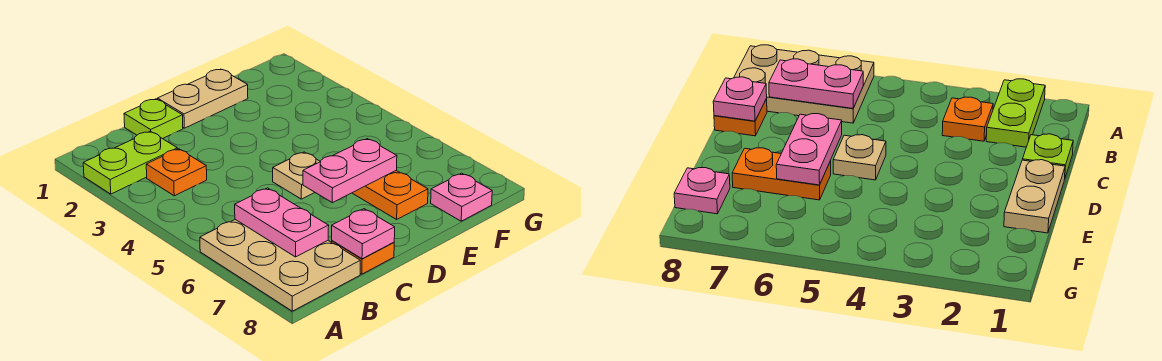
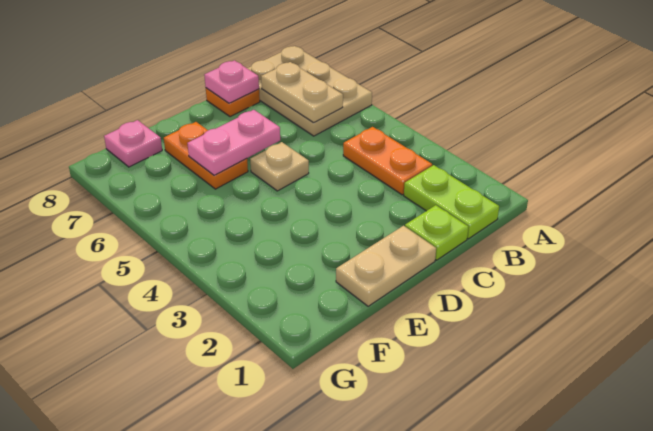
lime 1x2 plate [83,131,177,194] -> lime 1x2 plate turned to [404,165,499,239]
orange 1x1 plate [146,149,207,196] -> orange 1x2 plate [343,127,432,195]
pink 1x2 plate [235,188,329,257] -> tan 1x2 plate [261,62,343,123]

